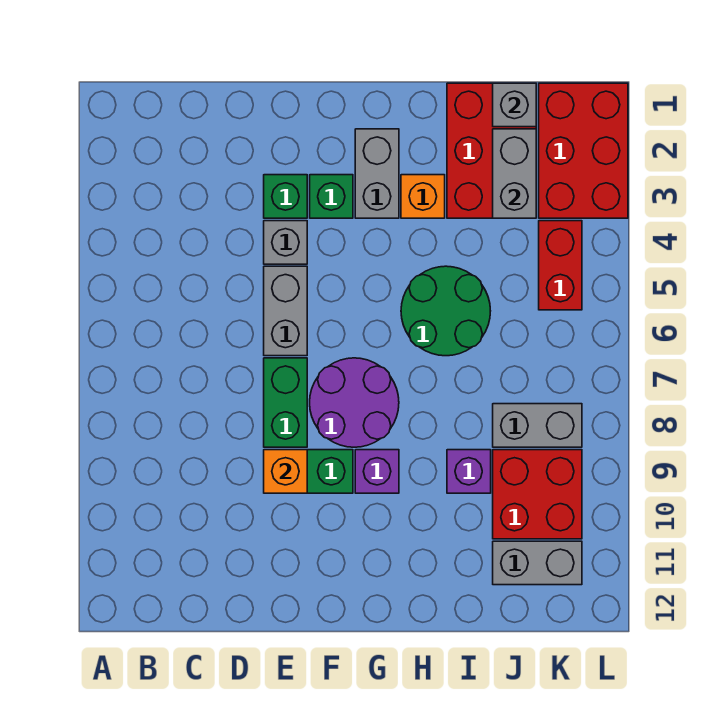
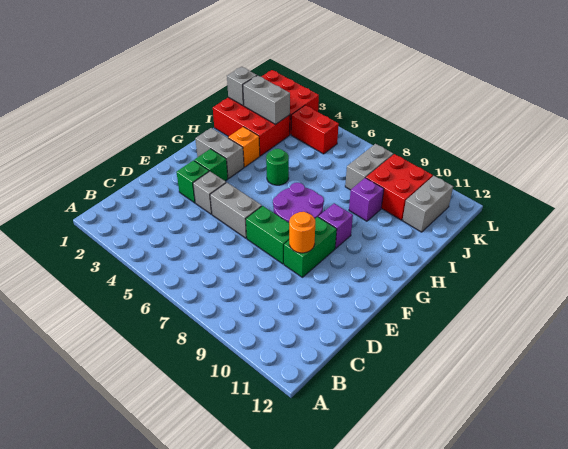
orange 1x1 brick [264,450,307,493] -> orange 1x1 round brick [289,212,315,253]
green 2x2 round brick [401,266,490,356] -> green 1x1 round brick [266,149,289,185]

